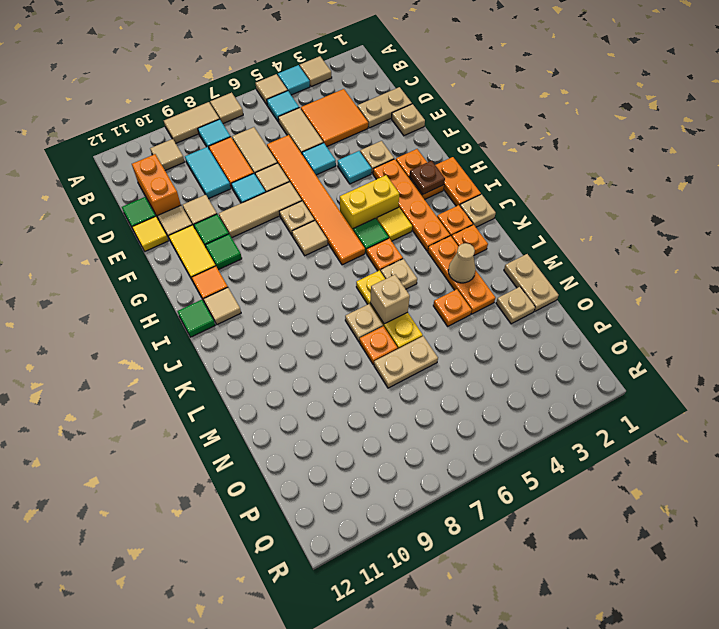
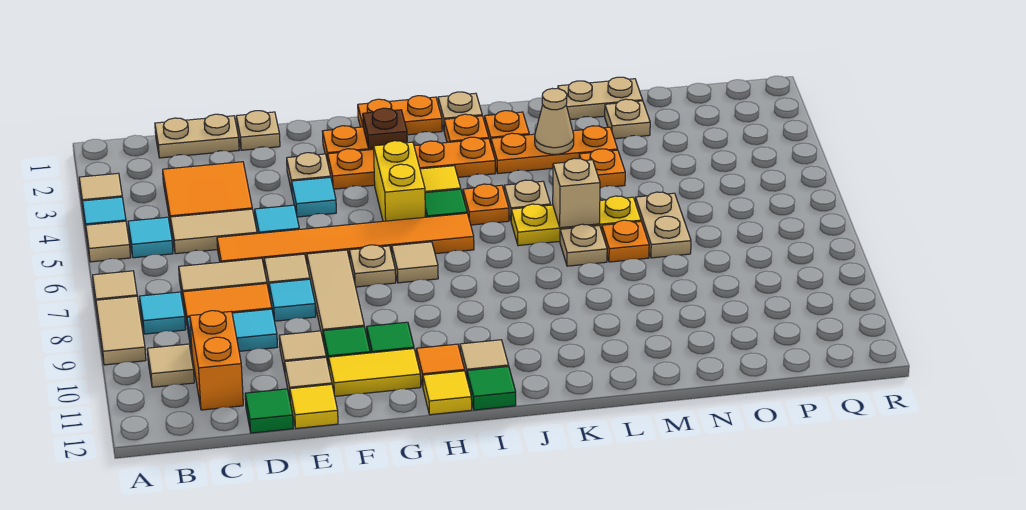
orange 1x2 brick [132,154,181,220] -> orange 1x2 brick turned to [190,311,243,410]
tan 1x2 plate [357,87,412,128] -> tan 1x2 plate turned to [155,114,239,158]
none -> yellow 1x1 tile [423,371,472,415]

